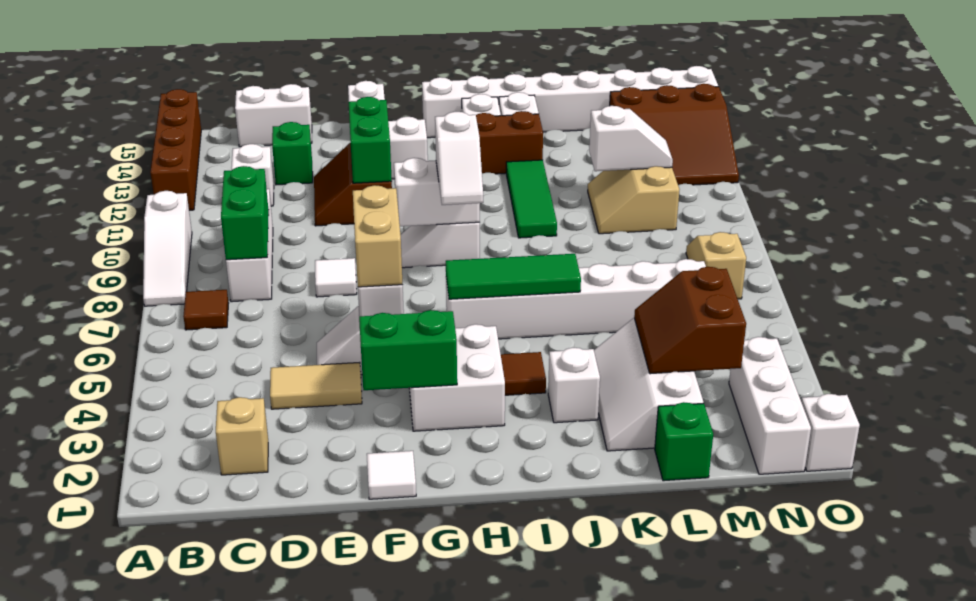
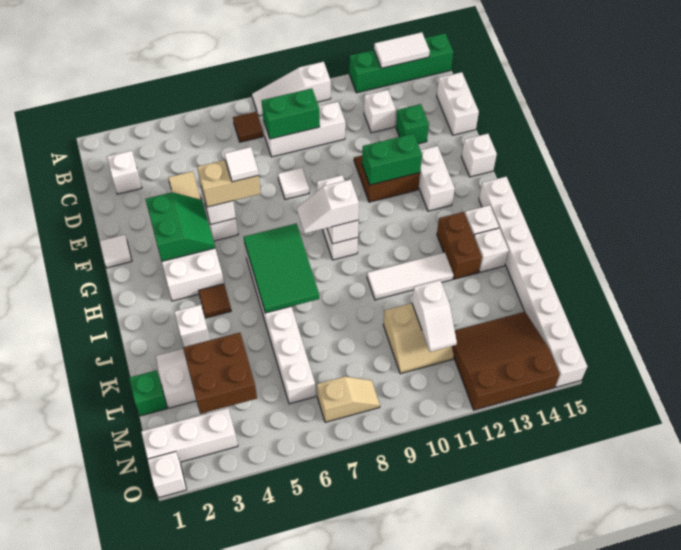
brown 1x4 brick [150,89,201,210] -> green 1x4 brick [349,33,453,93]
none -> white 1x2 tile [374,32,430,68]
tan 1x1 brick [216,397,268,475] -> white 1x1 brick [107,151,142,194]
none -> white 1x1 tile [224,147,259,182]
green 1x3 tile [446,254,581,299] -> green 2x3 tile [244,224,319,313]
green 1x3 tile [506,160,557,238] -> white 1x3 tile [367,253,453,300]
brown 2x2 slope [634,267,746,374] -> brown 2x2 brick [183,333,257,414]
tan 2x2 slope [588,166,680,234] -> tan 2x2 slope turned to [383,303,454,374]
brown 3x3 slope [610,84,739,185] -> brown 3x3 slope turned to [452,312,560,410]

